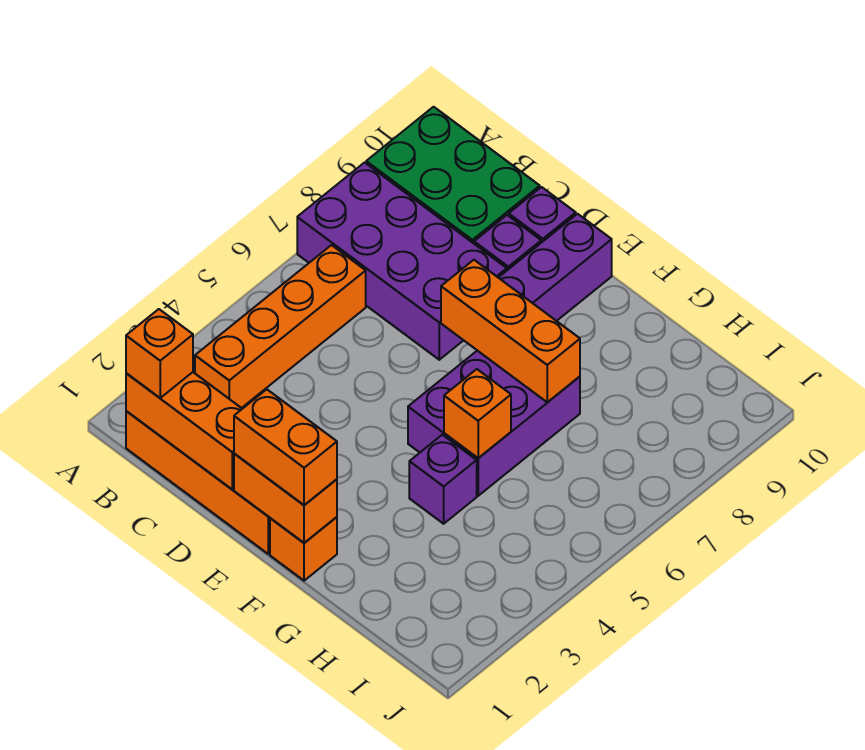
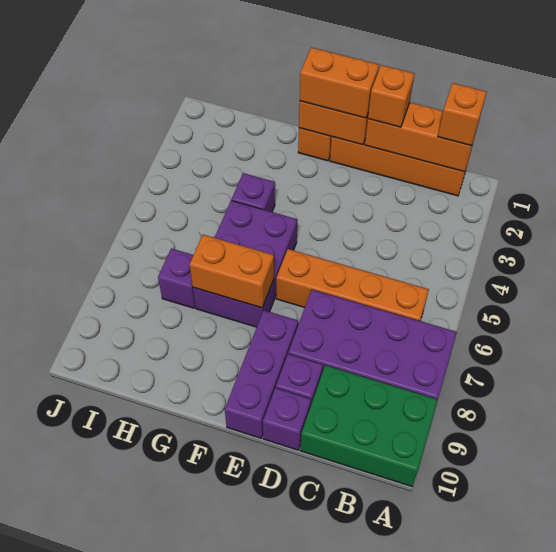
orange 1x4 brick [195,245,366,408] -> orange 1x4 brick turned to [276,249,429,321]
orange 1x3 brick [441,260,580,402] -> orange 1x2 brick [190,235,274,308]
orange 1x1 brick [444,369,511,458] -> orange 1x1 brick moved to [368,65,414,127]
none -> purple 1x1 brick [158,249,195,308]

